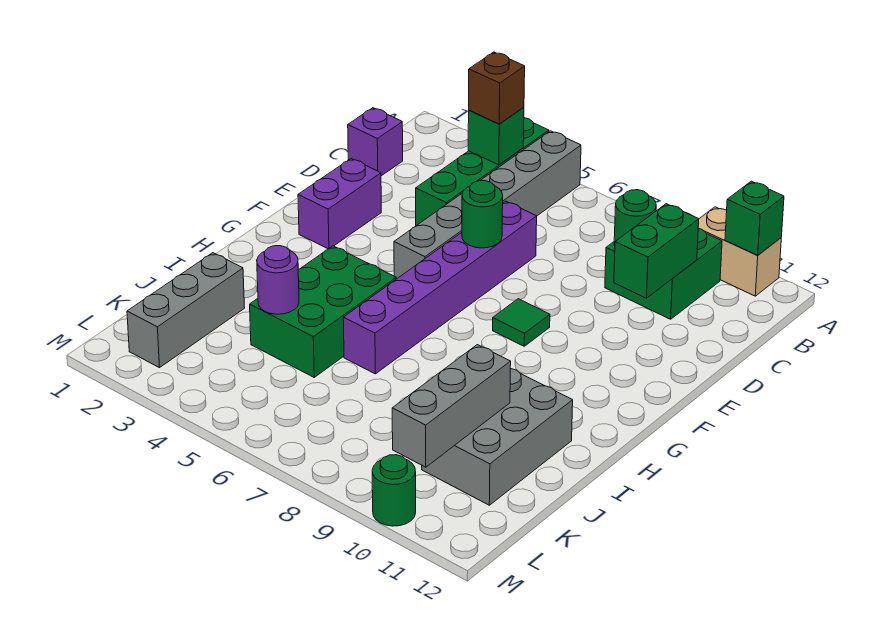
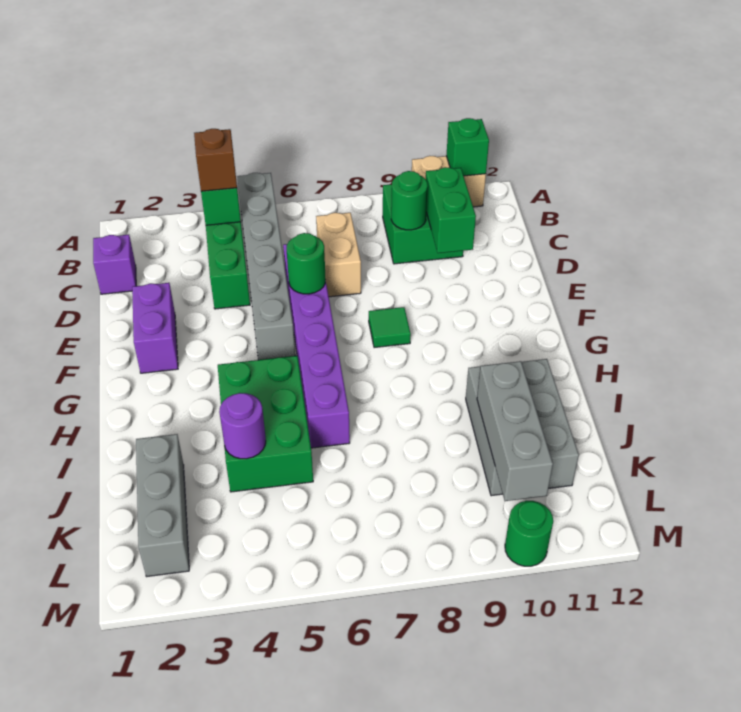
none -> tan 1x2 brick [316,213,361,297]

